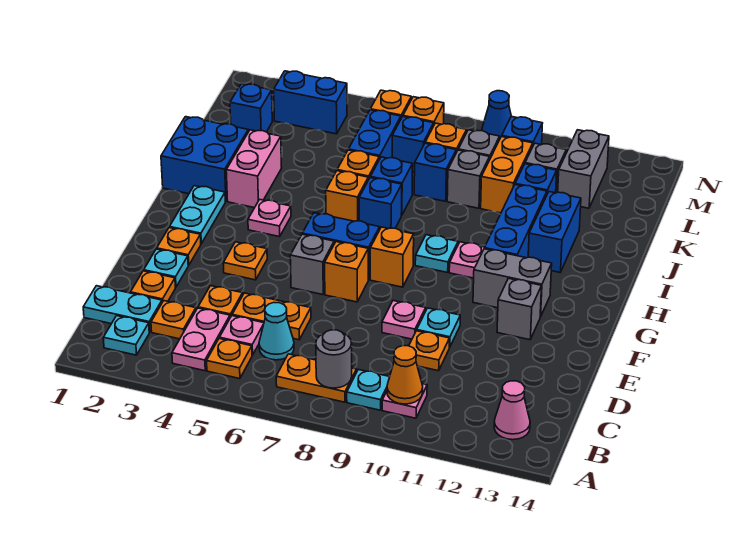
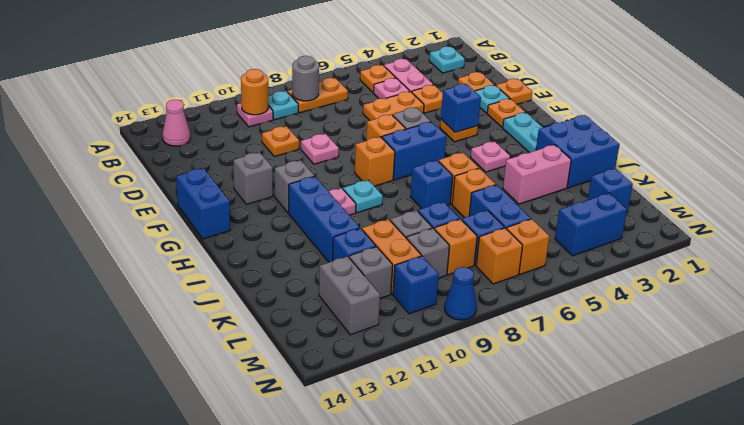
orange 1x1 cone [387,346,423,404] -> orange 1x1 round brick [241,69,268,115]
cyan 1x2 plate [83,286,162,332] -> none
orange 1x1 plate [151,301,196,339] -> orange 1x1 plate moved to [496,79,532,104]
cyan 1x1 cone [259,303,294,360] -> none
cyan 1x1 plate [417,308,460,347] -> none
grey 1x2 brick [473,249,552,317] -> grey 1x1 brick [275,160,314,213]
pink 1x2 brick [226,130,282,208] -> pink 1x2 brick turned to [503,145,571,204]
blue 1x2 brick [528,192,581,272] -> blue 1x2 brick moved to [176,168,230,239]
blue 1x1 brick [370,157,413,215] -> blue 1x1 brick moved to [441,84,481,132]

